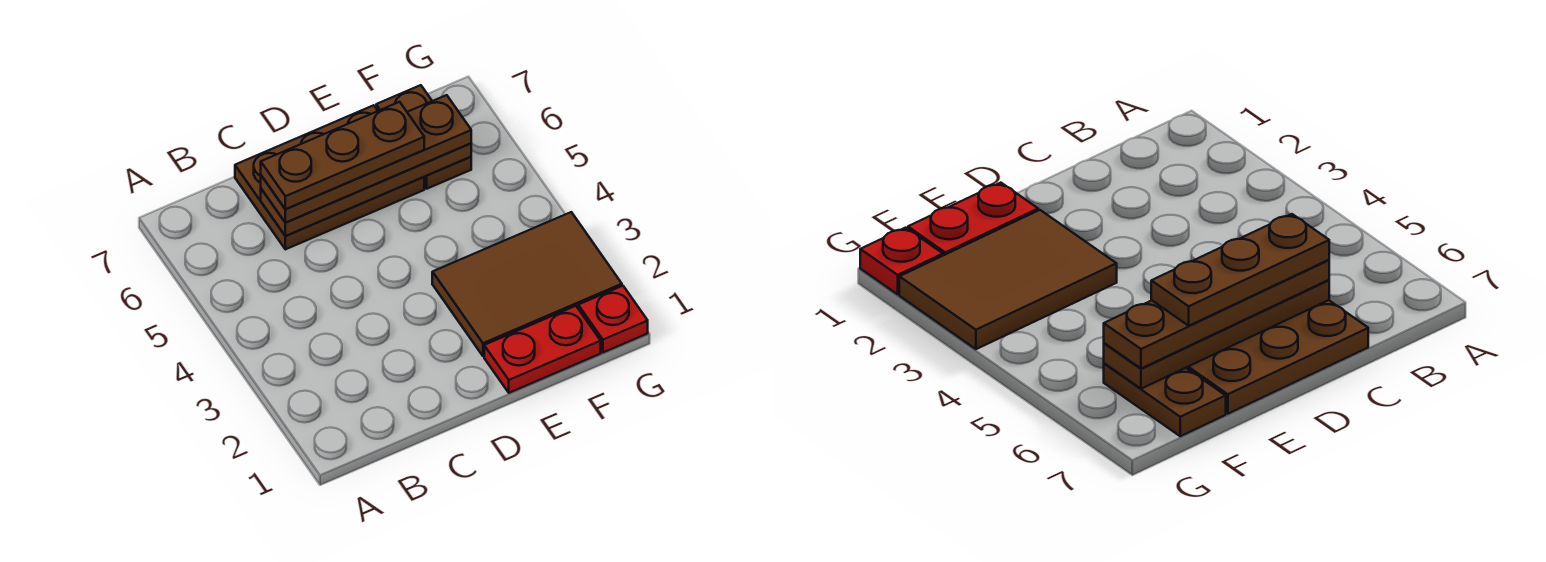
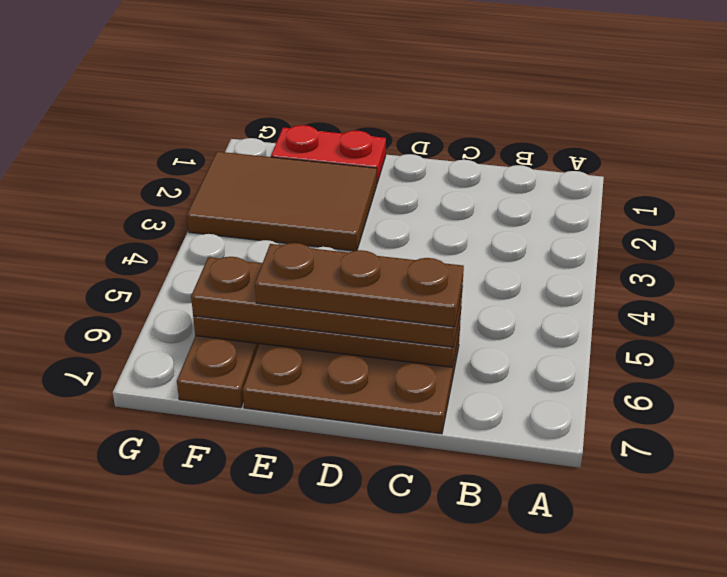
red 1x1 plate [578,286,648,352] -> none

